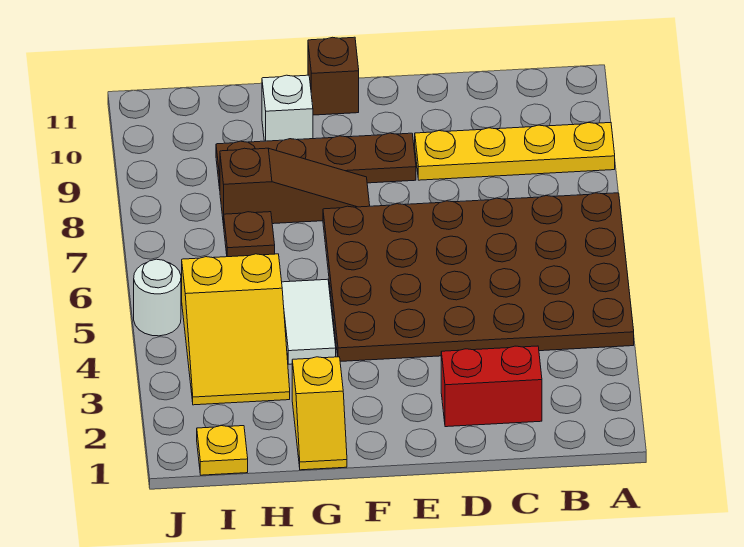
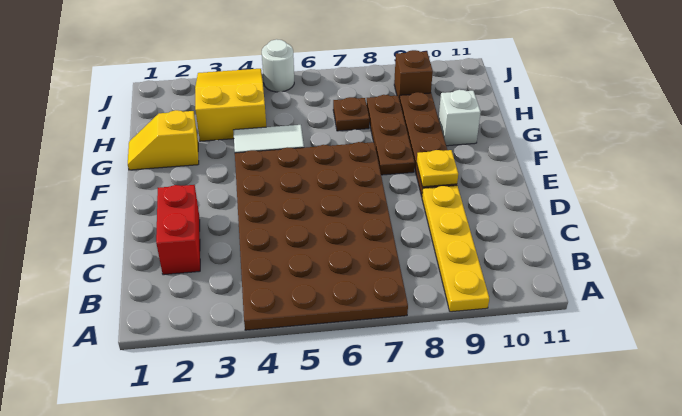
brown 1x3 slope [220,148,370,226] -> brown 1x3 plate [367,95,415,175]
brown 1x1 brick [308,37,359,115] -> brown 1x1 brick moved to [394,50,433,100]
yellow 2x3 slope [182,254,290,405] -> yellow 2x3 slope turned to [195,69,266,141]
yellow 1x1 plate [197,426,248,475] -> yellow 1x1 plate moved to [417,150,458,187]

